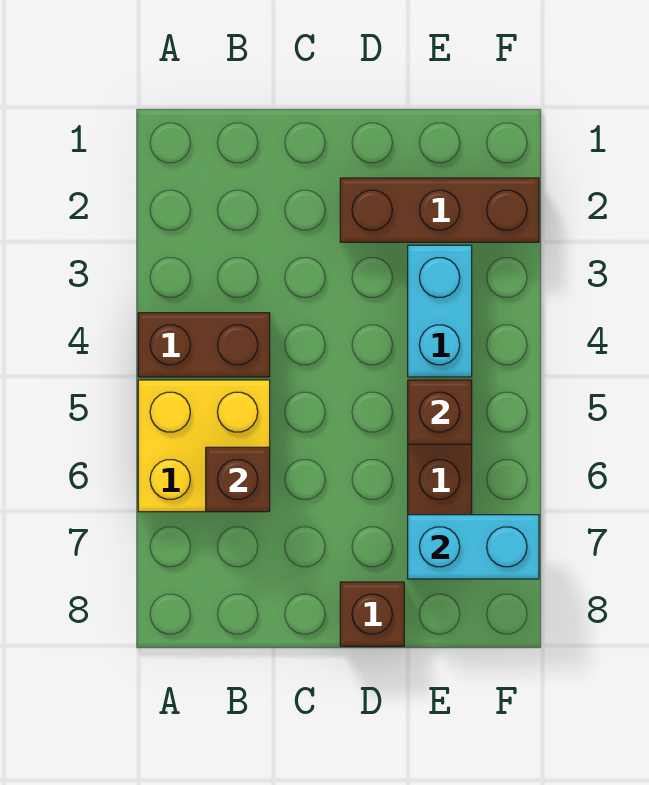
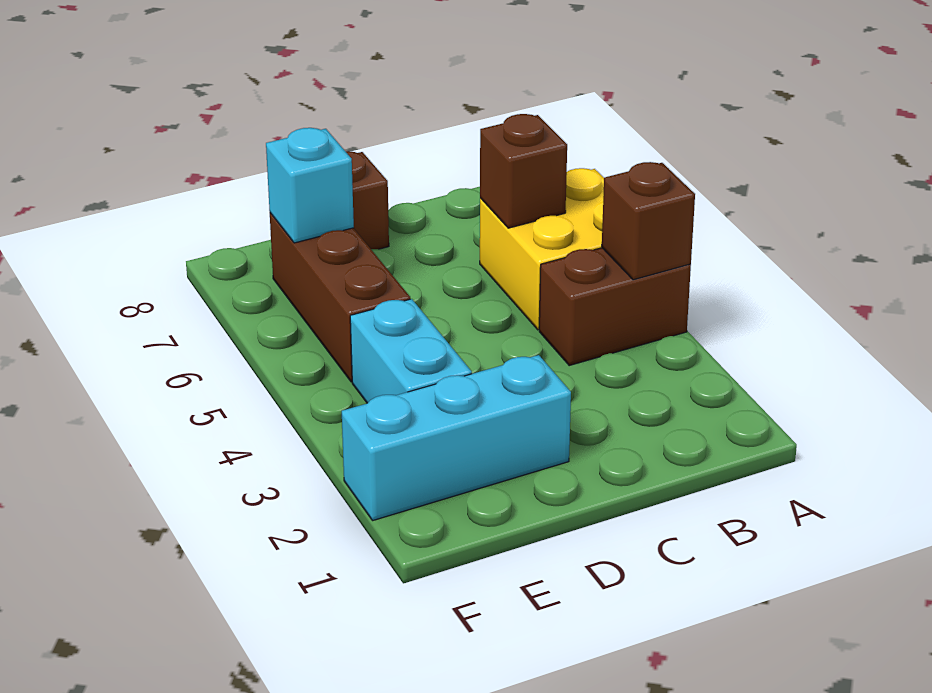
brown 1x3 brick [340,178,539,242] -> cyan 1x3 brick [342,355,571,521]
brown 1x1 brick [408,380,472,444] -> brown 1x1 brick moved to [602,162,695,280]
cyan 1x2 brick [408,515,539,579] -> cyan 1x1 brick [266,128,354,243]

